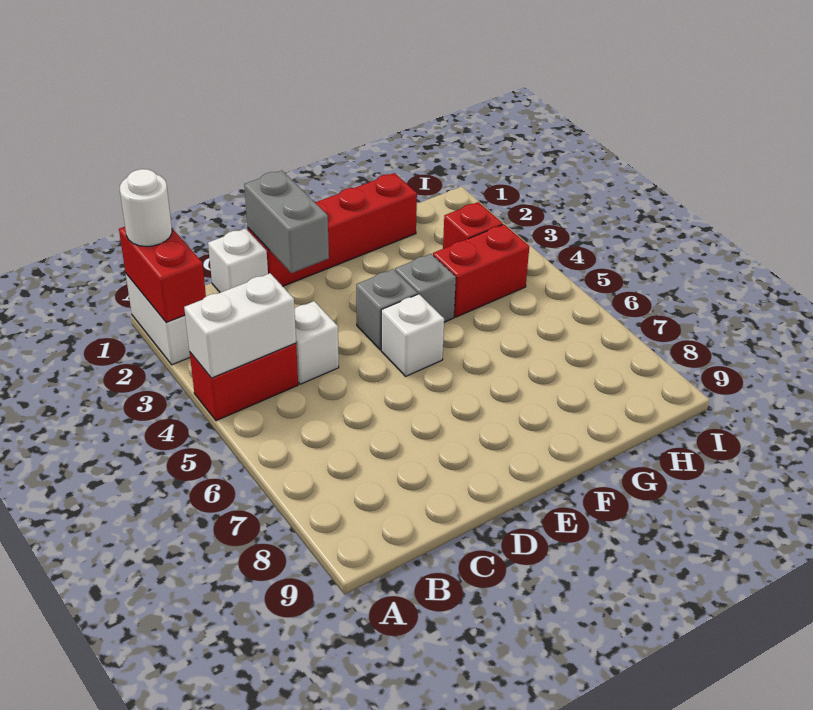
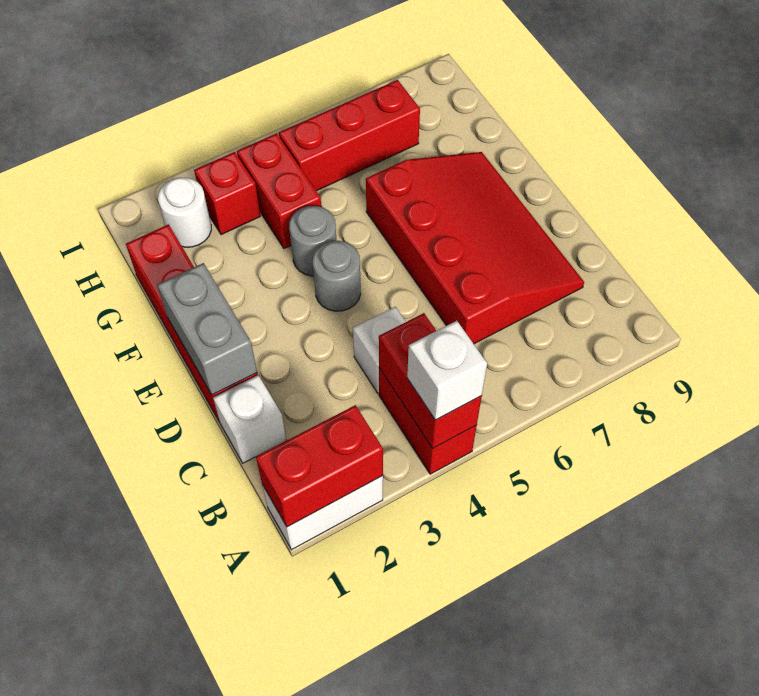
white 1x1 round brick [120,169,172,246] -> white 1x1 round brick moved to [158,178,211,247]
white 1x2 brick [184,273,296,378] -> red 1x2 brick [379,313,482,448]
none -> red 3x4 slope [366,152,584,344]
grey 1x2 brick [244,171,329,273] -> grey 1x2 brick turned to [157,263,257,395]
grey 1x1 brick [356,269,418,350] -> grey 1x1 round brick [313,241,361,311]
white 1x1 brick [381,294,444,376] -> white 1x1 brick moved to [407,321,487,420]
grey 1x1 brick [395,254,456,322] -> grey 1x1 round brick [289,206,336,276]
none -> red 1x3 brick [279,80,420,191]

